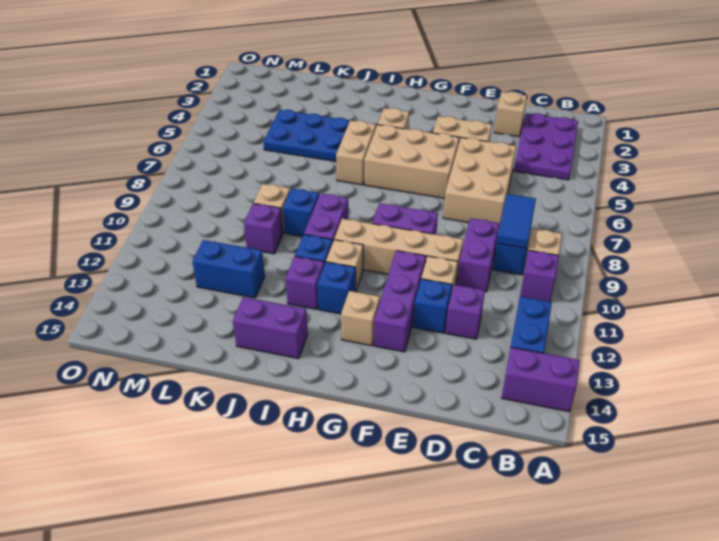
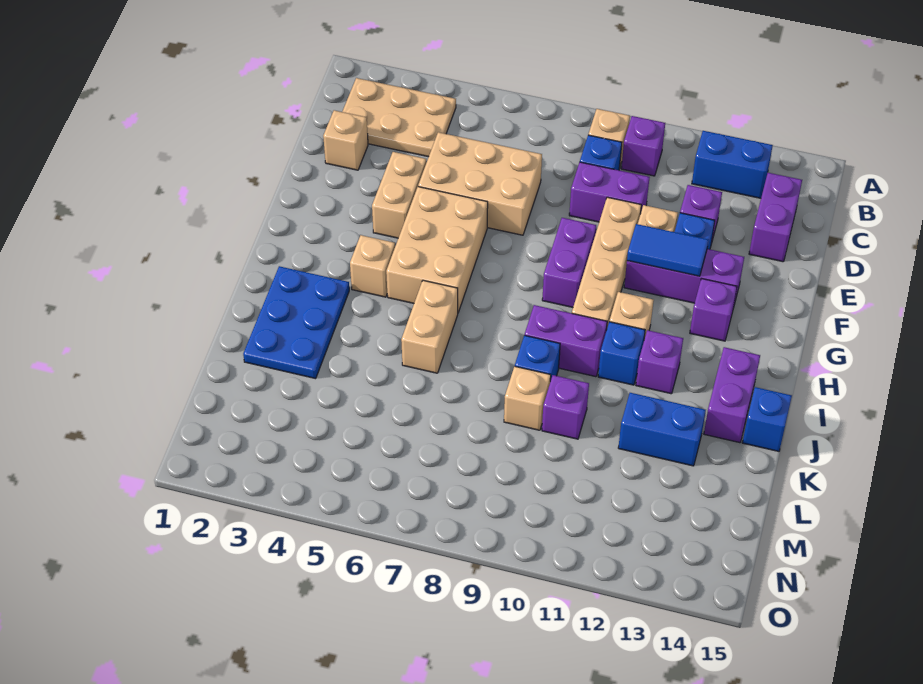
purple 1x2 brick [502,347,580,412] -> purple 1x2 brick moved to [749,173,802,262]
purple 2x3 plate [514,113,578,180] -> tan 2x3 plate [342,78,456,157]
blue 1x2 tile [497,194,536,249] -> blue 1x2 tile moved to [627,224,708,276]
tan 1x1 brick [341,291,380,346] -> purple 1x1 brick [690,279,737,341]
blue 1x1 brick [317,262,356,314] -> blue 1x1 brick moved to [742,387,792,451]
tan 1x2 brick [336,121,376,185] -> tan 1x2 brick turned to [401,280,458,373]
blue 2x3 plate [263,110,350,161] -> blue 2x3 plate moved to [243,266,349,379]
blue 1x2 brick [192,240,265,298] -> blue 1x2 brick turned to [618,393,706,466]

